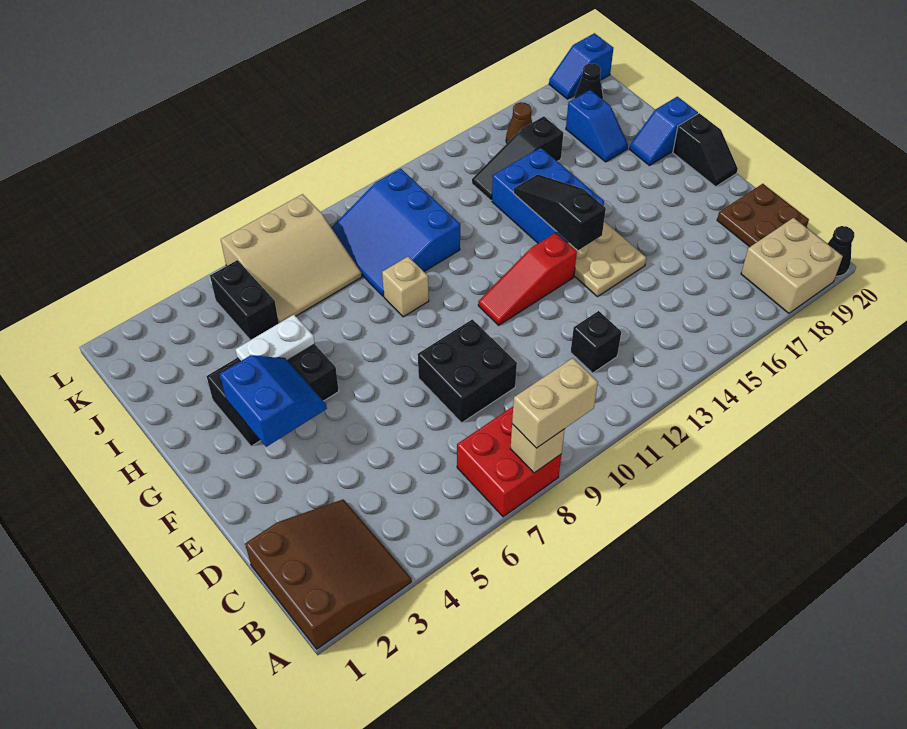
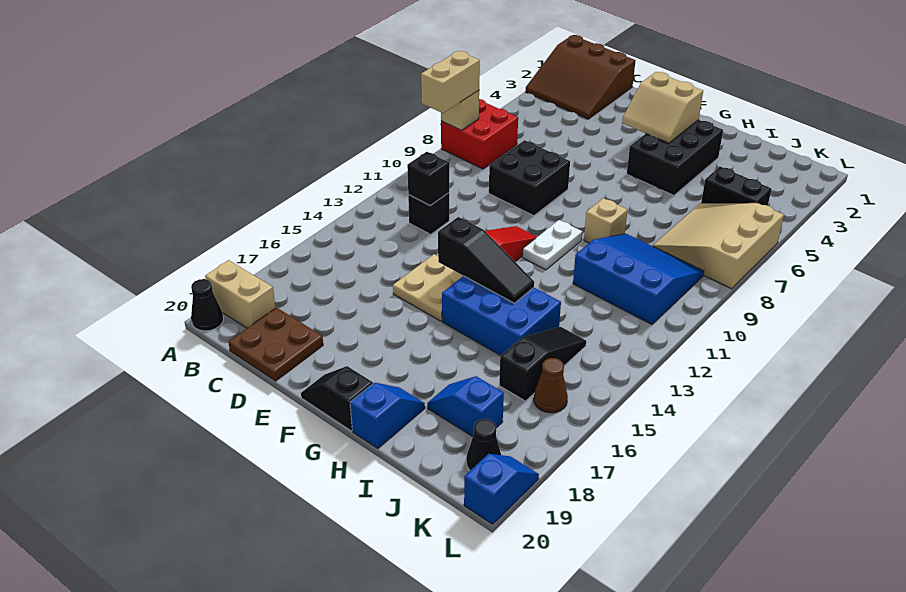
tan 2x2 brick [741,218,843,313] -> tan 1x2 brick [205,260,276,328]
none -> black 1x1 brick [407,152,449,206]
blue 2x2 slope [220,355,327,447] -> tan 2x2 slope [622,72,703,143]
white 1x2 plate [235,315,315,361] -> white 1x2 plate moved to [522,220,582,270]

